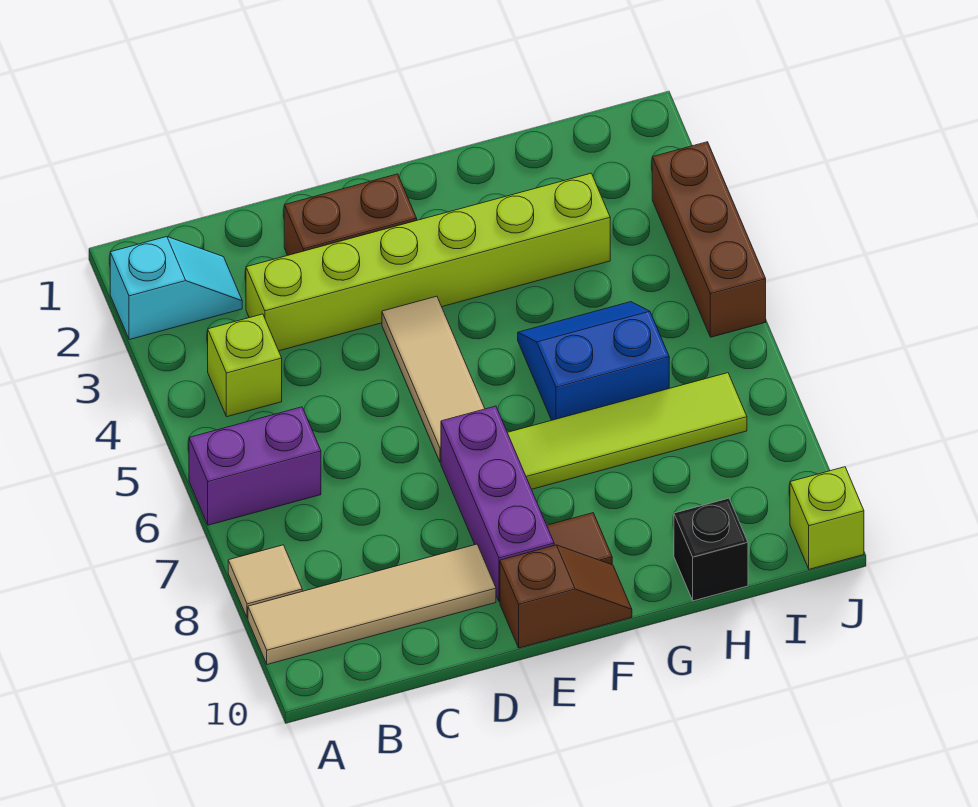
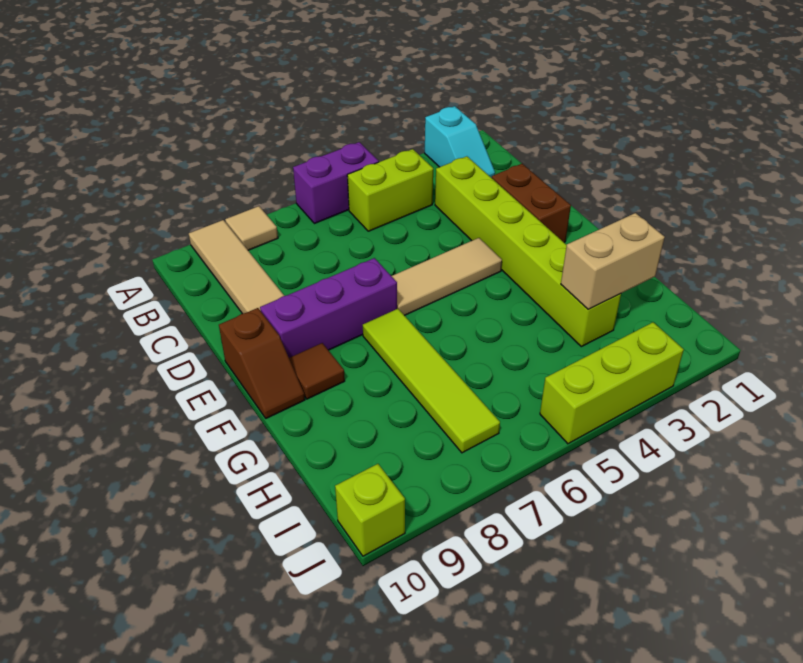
purple 1x2 brick [189,407,321,525] -> purple 1x2 brick turned to [293,142,379,224]
lime 1x1 brick [208,314,282,417] -> lime 1x2 brick [347,149,433,231]
blue 2x2 slope [518,302,669,420] -> none
none -> tan 1x2 brick [561,213,665,310]
black 1x1 brick [674,498,748,601] -> none
brown 1x3 brick [652,142,766,337] -> lime 1x3 brick [540,322,684,444]

